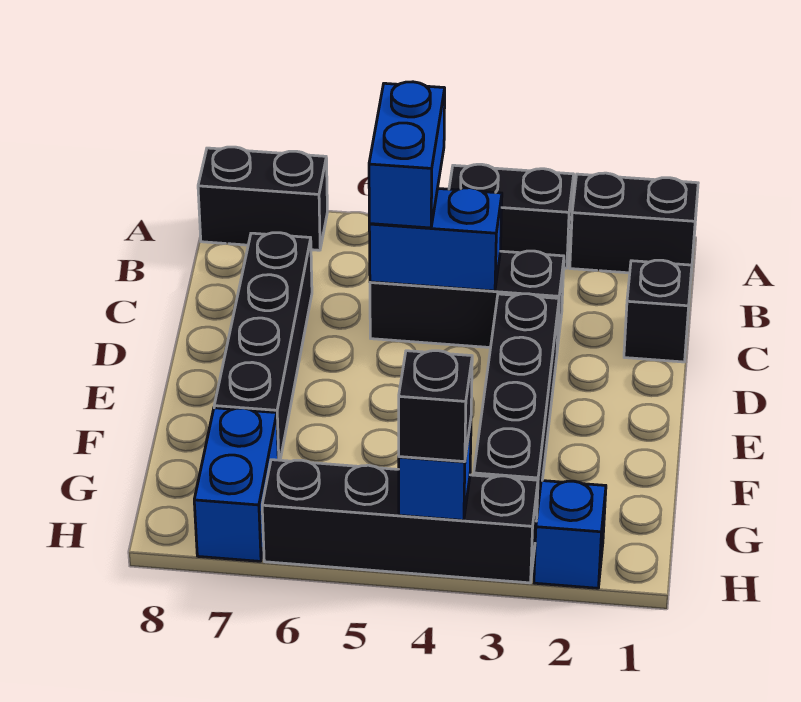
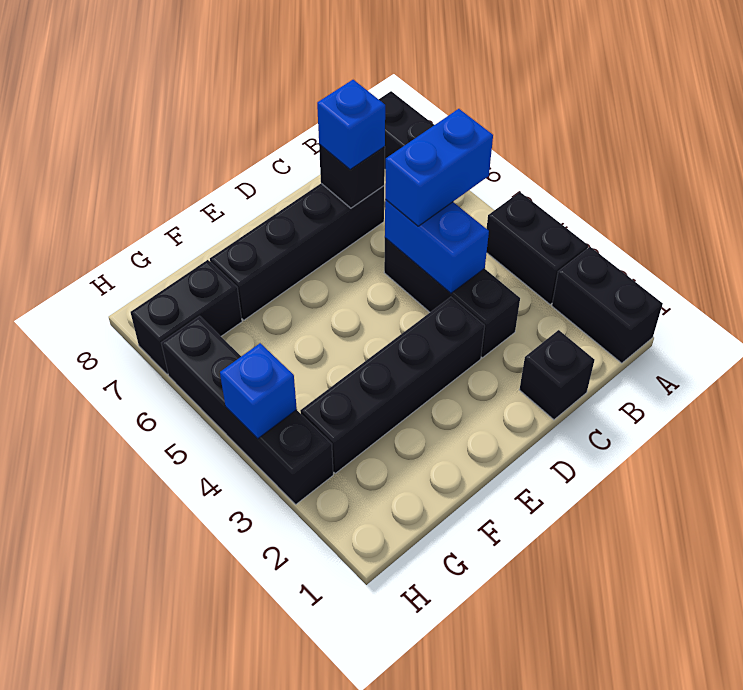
blue 1x2 brick [194,408,278,561] -> black 1x2 brick [131,260,242,374]
blue 1x1 brick [534,481,606,588] -> blue 1x1 brick moved to [317,80,385,169]
black 1x1 brick [399,351,472,462] -> black 1x1 brick moved to [319,145,385,208]

